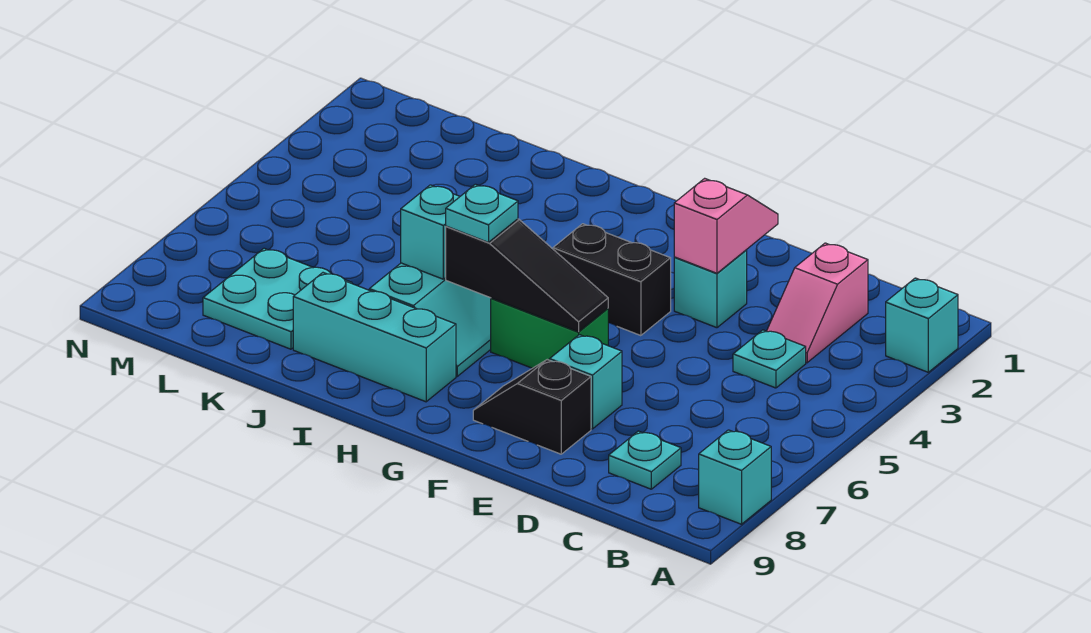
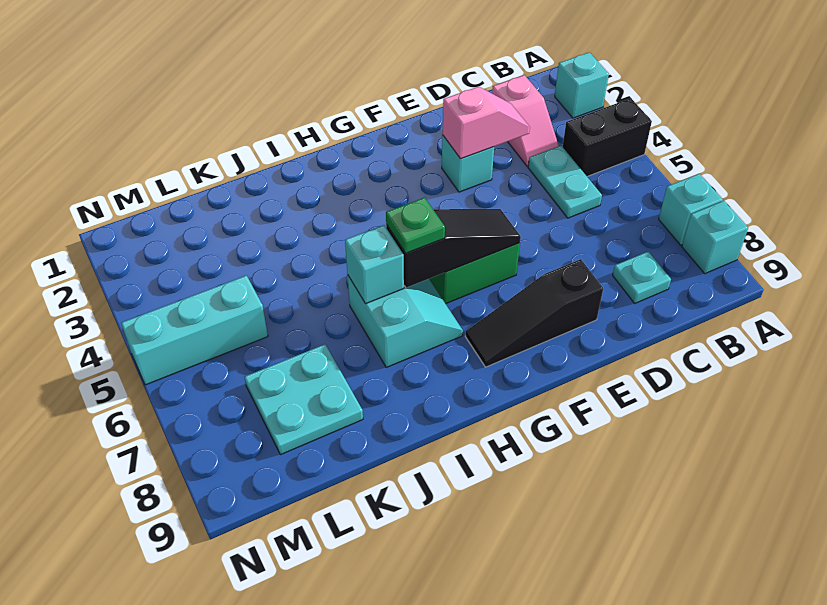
cyan 1x1 plate [733,330,806,388] -> cyan 1x2 plate [528,146,602,218]
pink 1x2 slope [674,178,778,273] -> pink 1x2 slope turned to [443,87,530,159]
cyan 1x1 brick [550,335,622,429] -> cyan 1x1 brick moved to [659,174,723,245]
black 1x2 slope [473,360,591,454] -> black 1x3 slope [465,259,603,367]
black 1x2 brick [553,224,671,336] -> black 1x2 brick moved to [563,98,652,176]
cyan 1x1 plate [446,184,518,242] -> green 1x1 plate [386,198,445,253]
cyan 1x3 brick [293,273,456,402] -> cyan 1x3 brick moved to [121,276,268,385]

